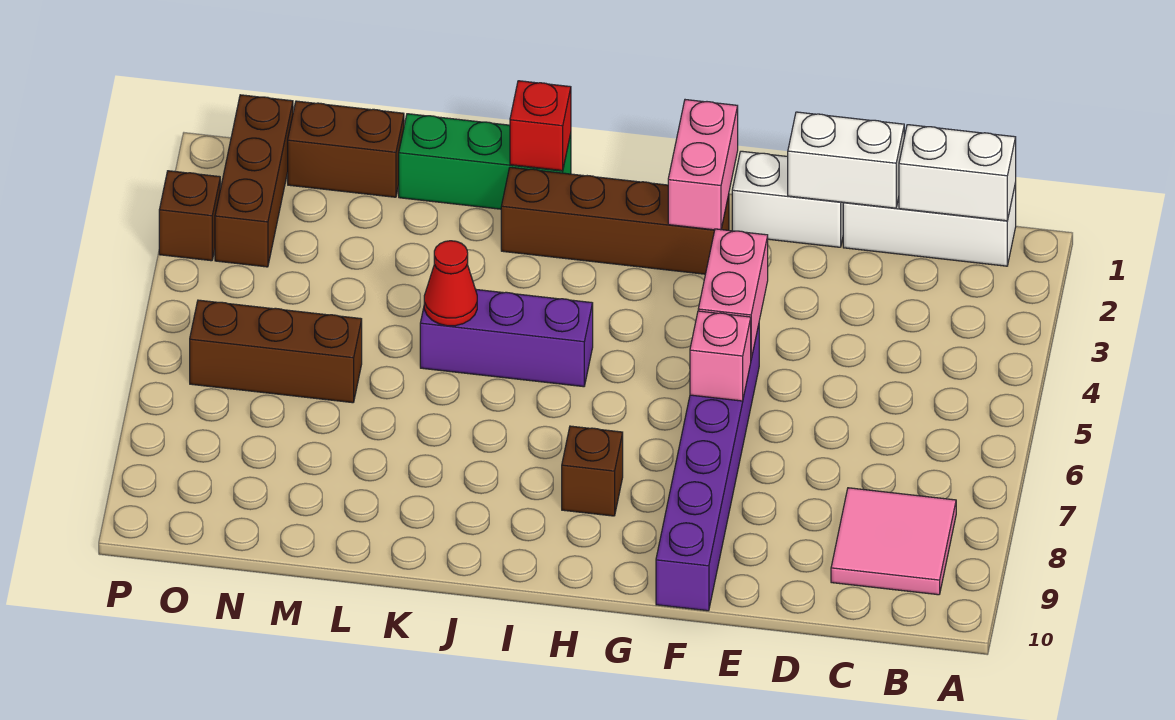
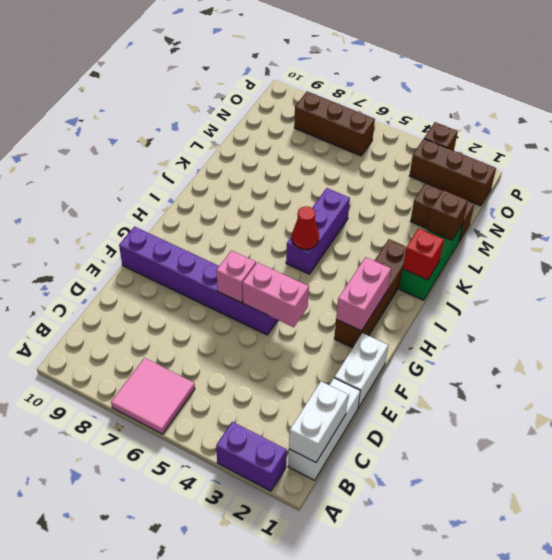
none -> purple 1x2 brick [216,422,287,491]
pink 2x2 tile [831,488,956,595] -> pink 2x2 tile moved to [111,358,195,434]
white 1x2 brick [788,112,904,208] -> none
pink 1x2 brick [668,100,738,230] -> pink 1x2 brick turned to [336,257,391,331]
brown 1x1 brick [562,426,623,516] -> brown 1x1 brick moved to [427,190,468,240]
red 1x1 cone [424,241,477,326] -> red 1x1 cone moved to [292,206,319,250]
brown 1x2 brick [288,101,404,197] -> brown 1x2 brick turned to [411,183,474,242]
brown 1x3 brick [190,300,362,403] -> brown 1x3 brick turned to [294,92,375,156]

